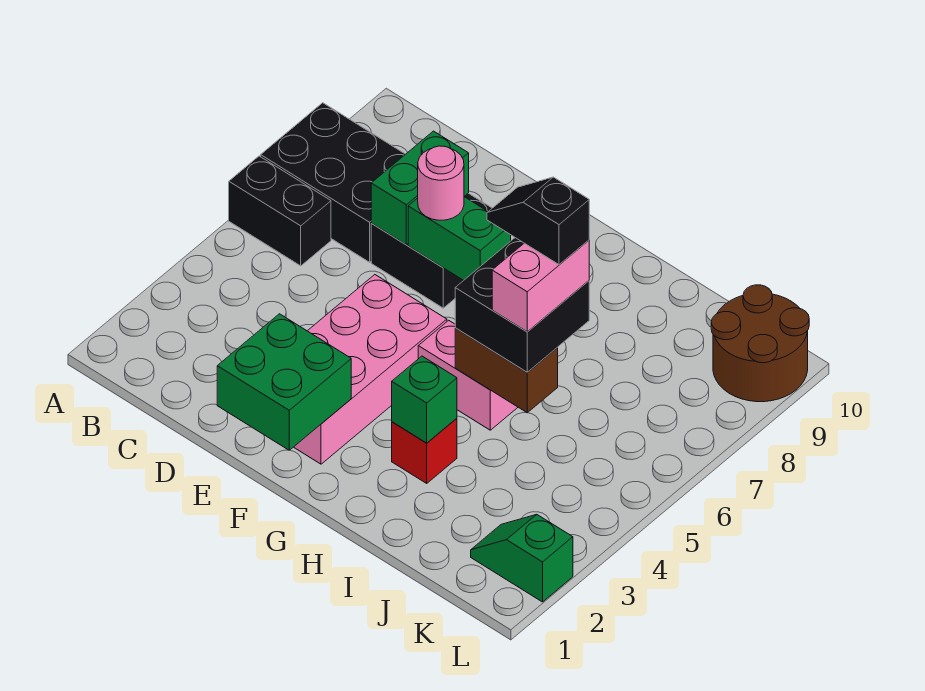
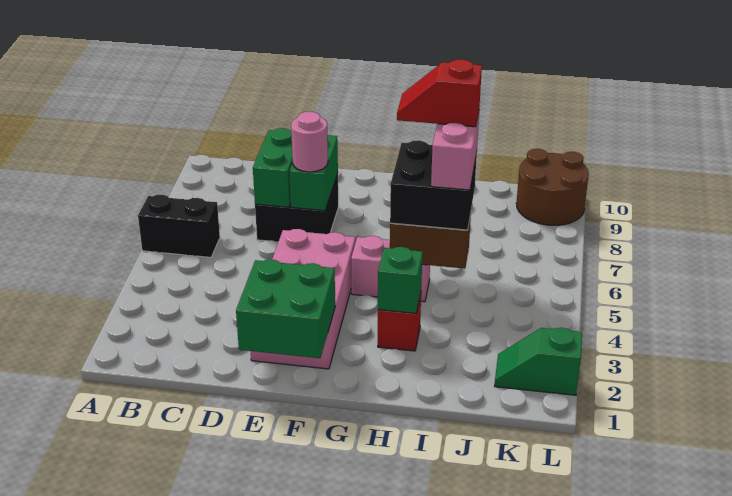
black 2x3 brick [261,103,405,262] -> none
green 1x2 brick [408,197,511,280] -> green 1x2 brick turned to [289,135,338,211]
black 1x2 slope [487,177,589,265] -> red 1x2 slope [397,59,482,127]

